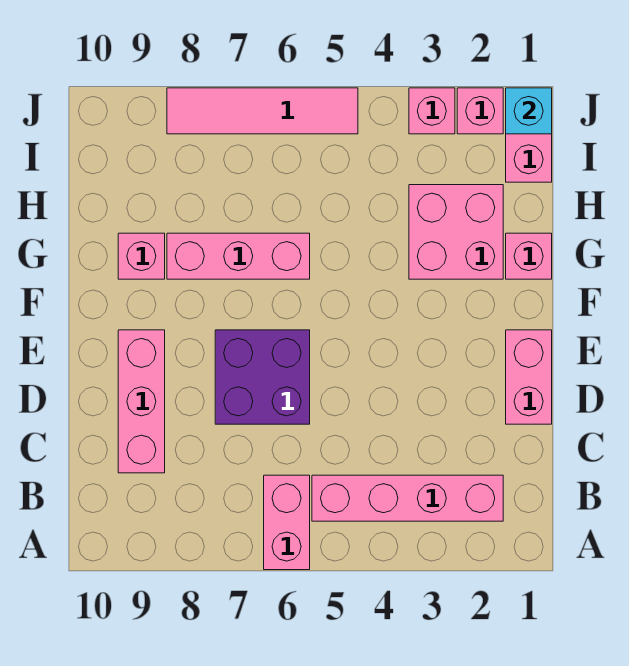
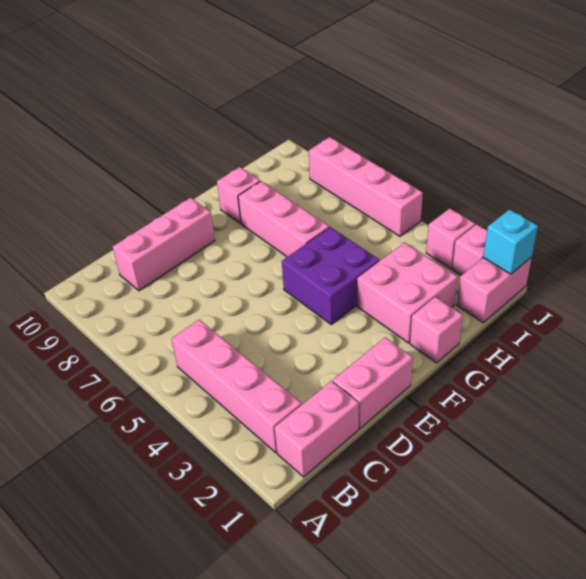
pink 1x2 brick [264,475,310,570] -> pink 1x2 brick moved to [275,381,359,477]
purple 2x2 brick [215,330,310,424] -> purple 2x2 brick moved to [282,227,379,324]
pink 1x4 tile [167,88,358,134] -> pink 1x4 brick [309,137,423,236]

